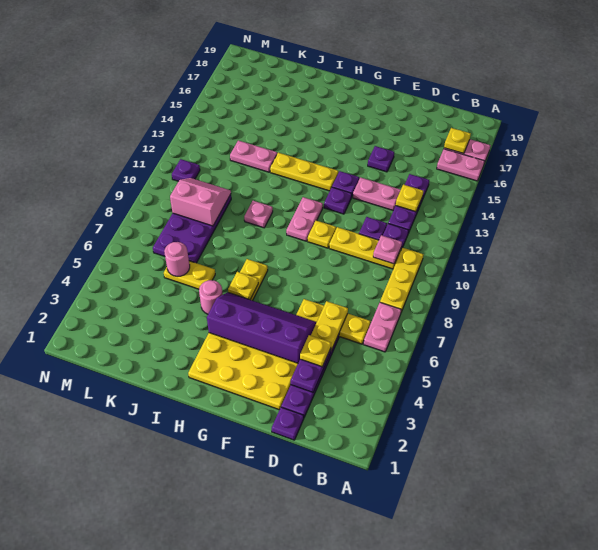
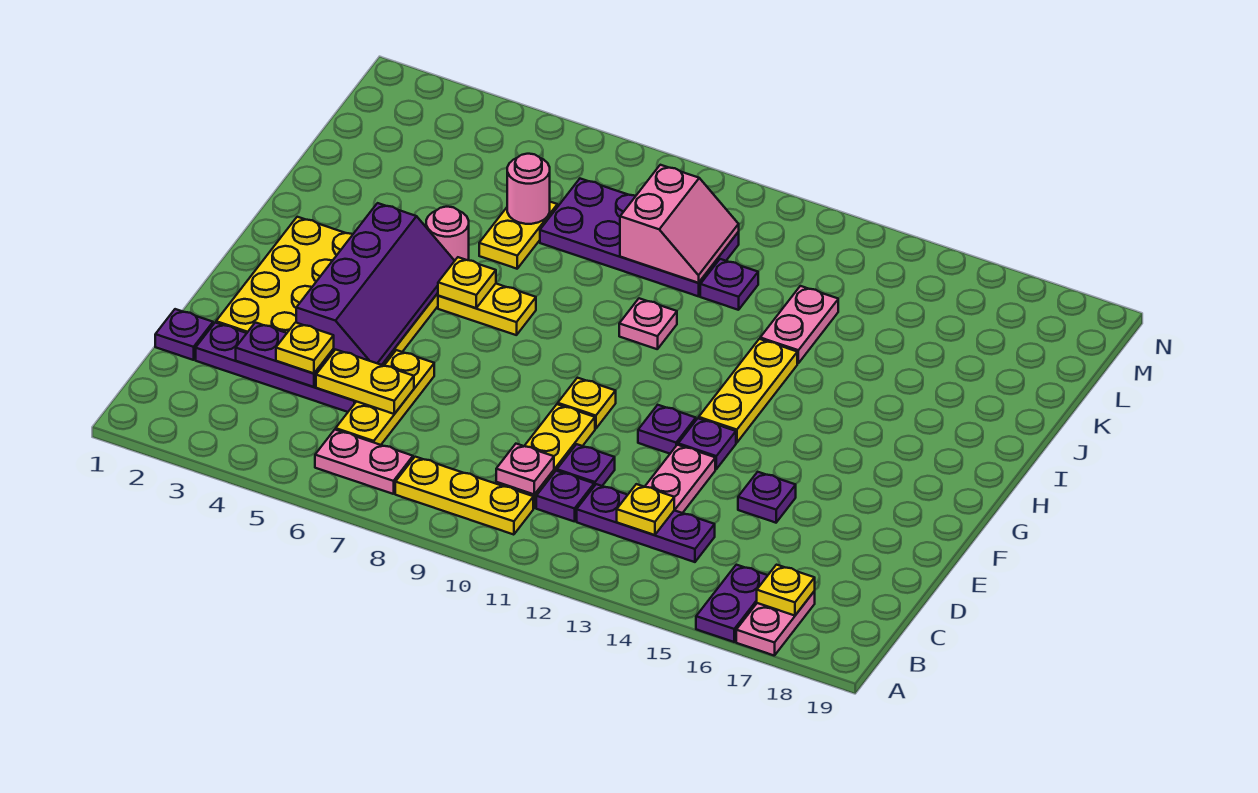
pink 1x2 plate [437,149,485,181] -> purple 1x2 plate [696,565,768,642]
pink 1x2 plate [286,197,323,241] -> none
purple 1x1 plate [172,159,200,181] -> purple 1x1 plate moved to [700,259,758,310]

